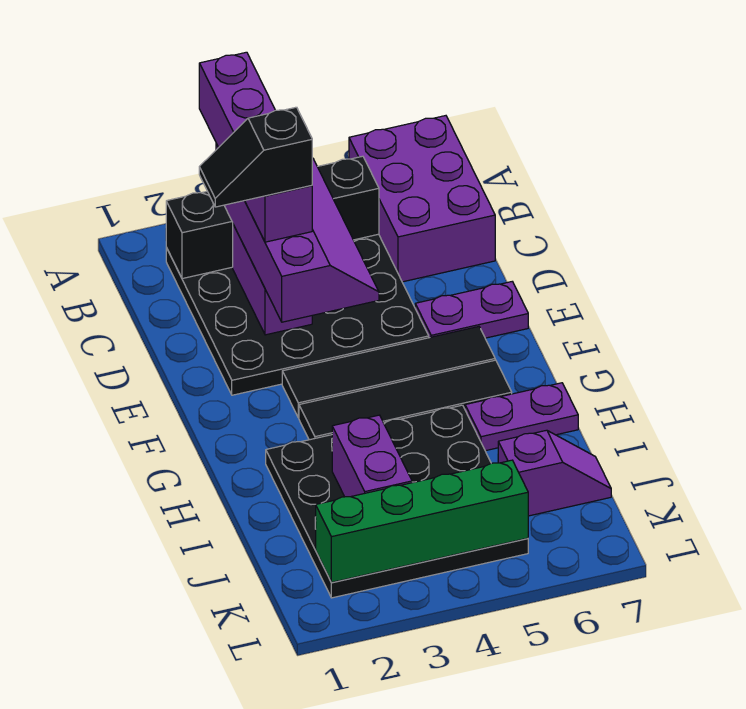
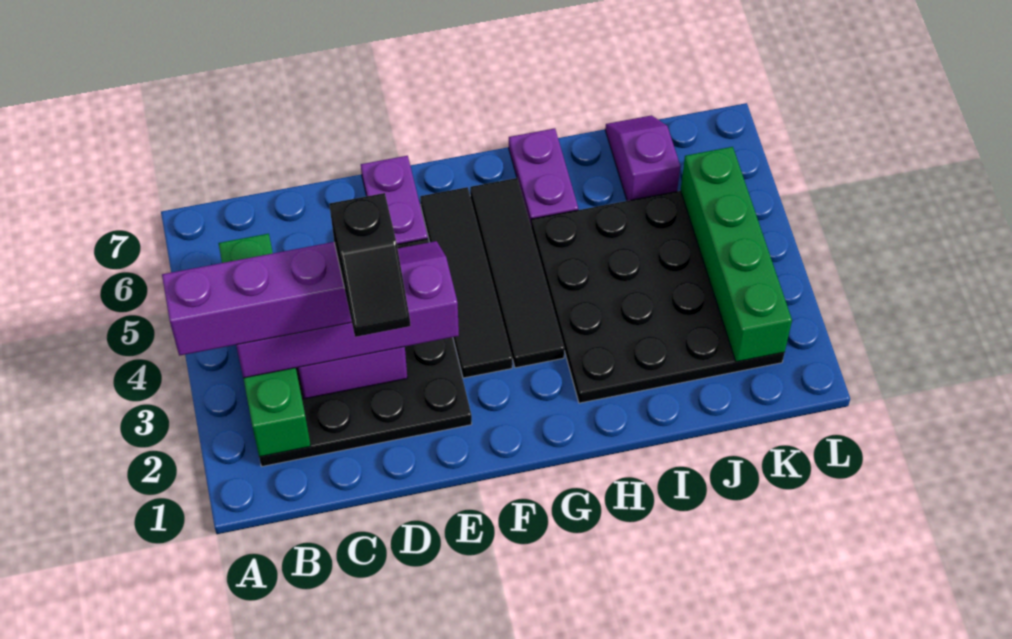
purple 2x3 brick [349,116,495,282] -> none
black 1x4 brick [166,156,379,279] -> green 1x4 brick [218,234,311,457]
purple 1x2 brick [332,415,412,497] -> none

